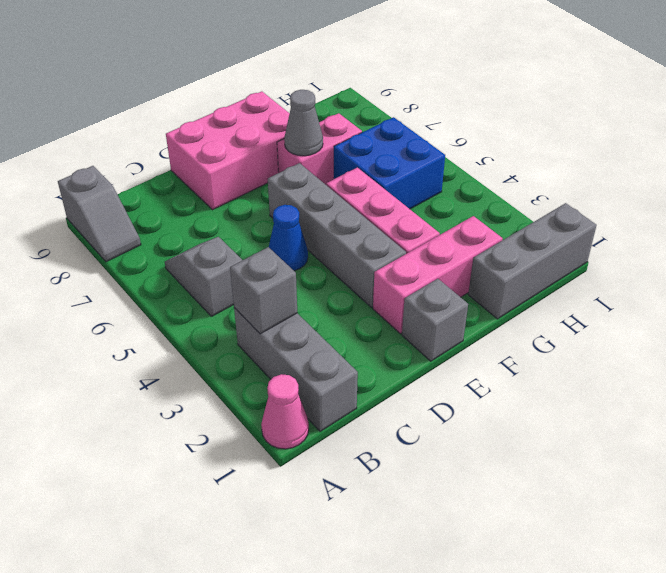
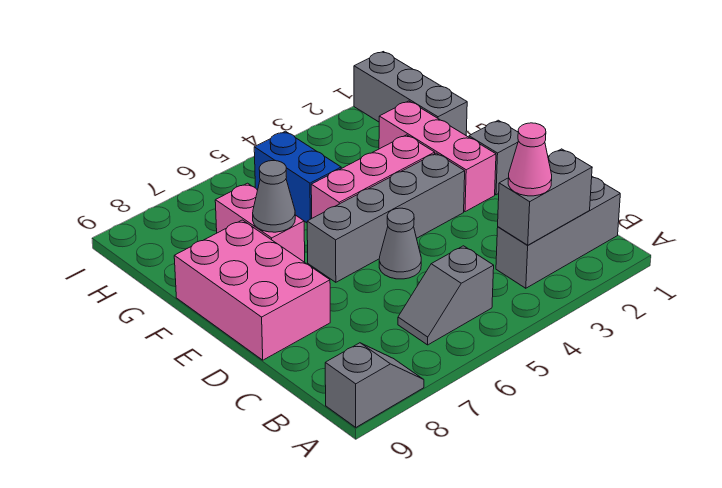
pink 1x1 cone [261,374,309,449] -> pink 1x1 cone moved to [508,123,552,196]
grey 1x1 brick [230,247,297,334] -> grey 1x2 brick [498,149,592,245]
blue 1x1 cone [269,205,308,271] -> grey 1x1 cone [379,208,421,279]
blue 2x2 brick [334,117,445,209] -> blue 1x2 brick [254,131,341,223]

